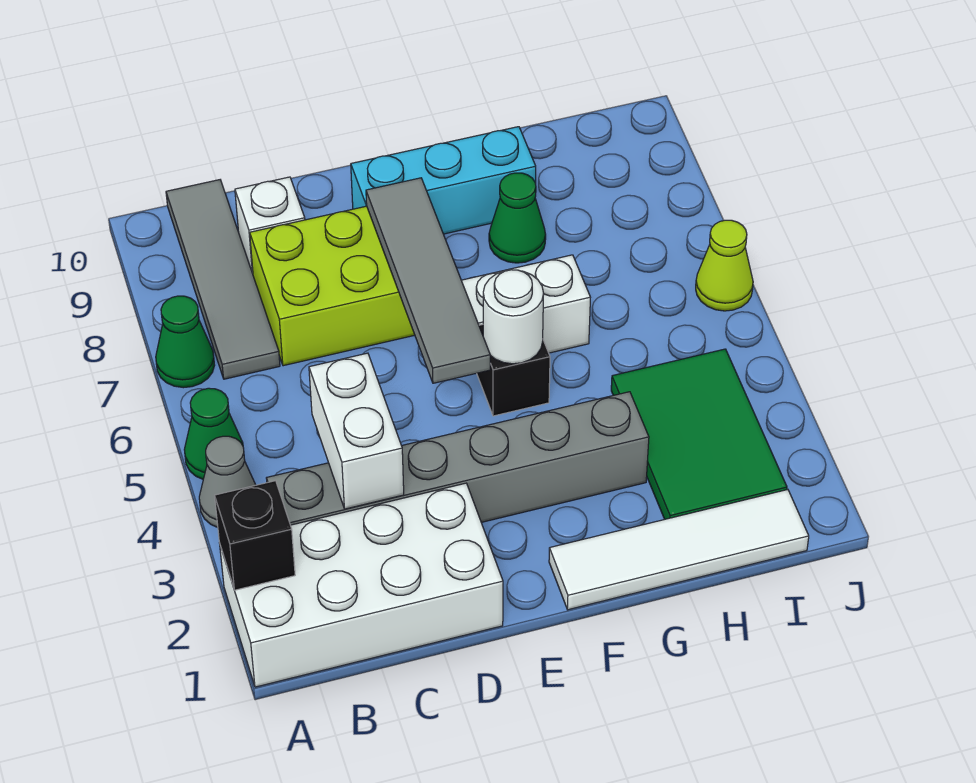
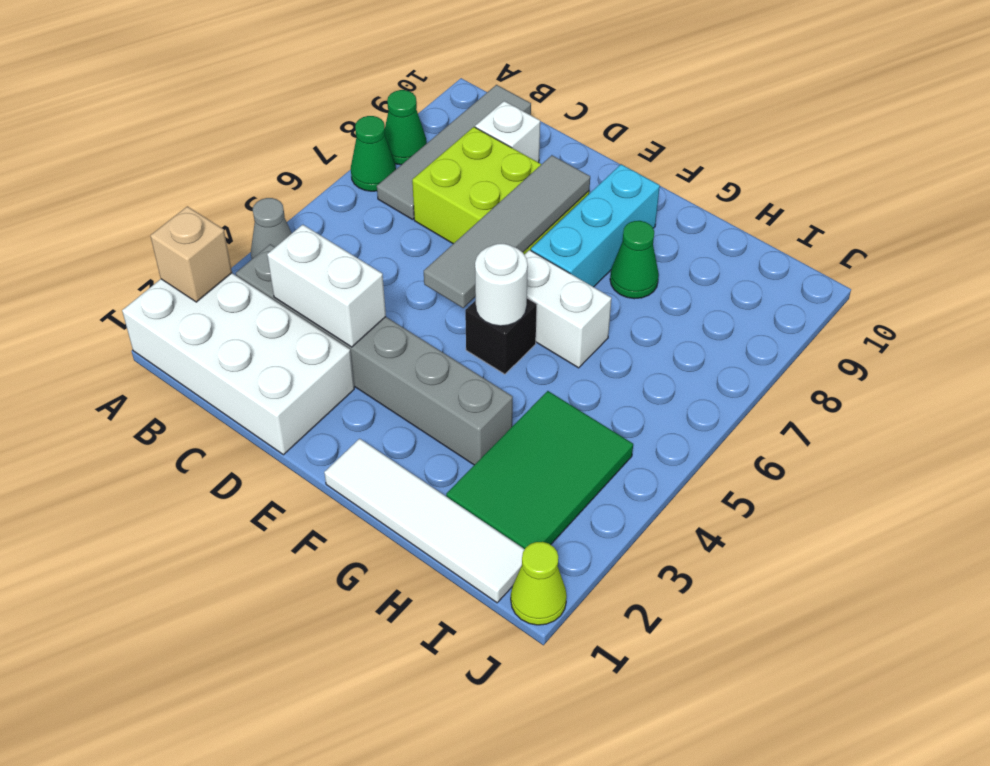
black 1x1 brick [215,481,295,590] -> tan 1x1 brick [151,206,232,302]
green 1x1 cone [184,388,243,479] -> green 1x1 cone moved to [385,90,427,165]
white 1x2 brick [309,353,404,509] -> white 1x2 brick turned to [267,225,386,347]
cyan 1x3 brick [351,127,536,234] -> cyan 1x3 brick turned to [531,164,660,287]
lime 1x1 cone [696,220,753,311] -> lime 1x1 cone moved to [511,542,567,625]

